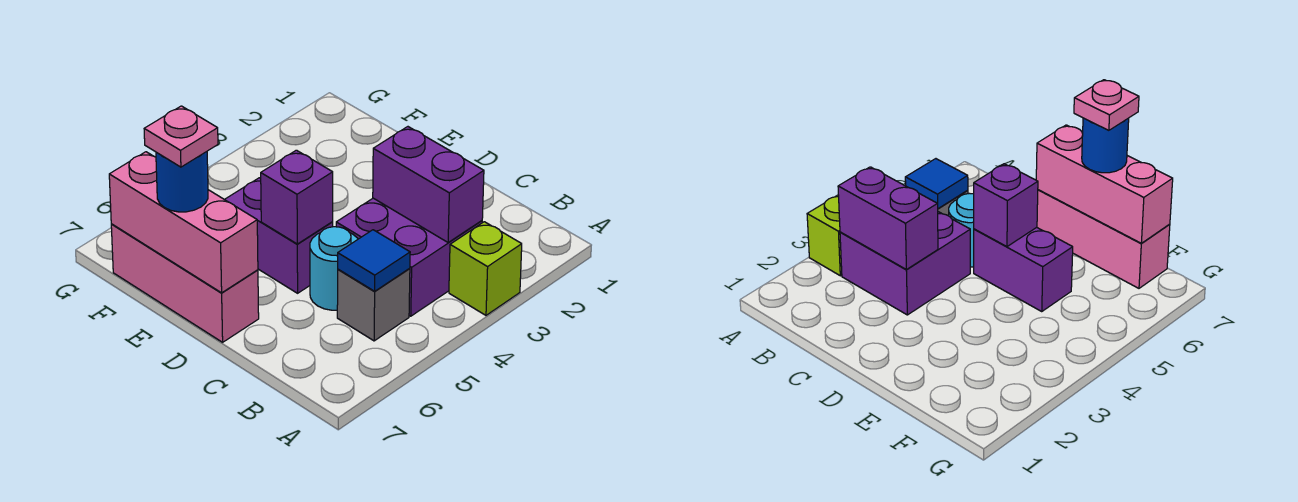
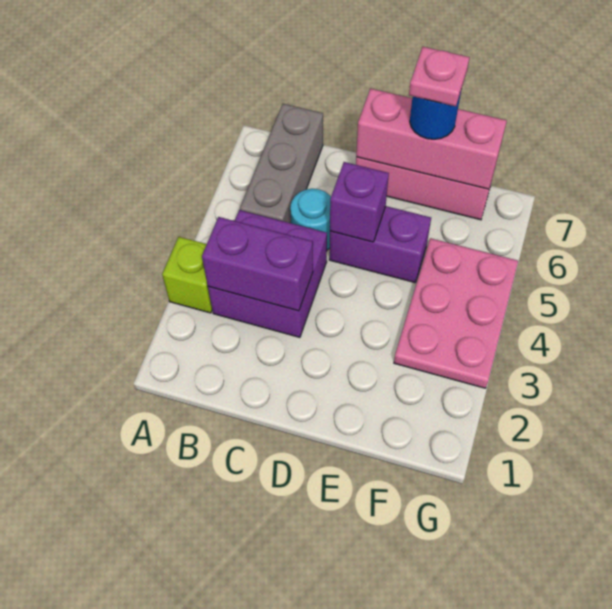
grey 1x1 brick [337,269,410,341] -> grey 1x3 brick [240,104,323,223]
blue 1x1 tile [338,230,410,291] -> none
none -> pink 2x3 plate [394,238,518,388]

